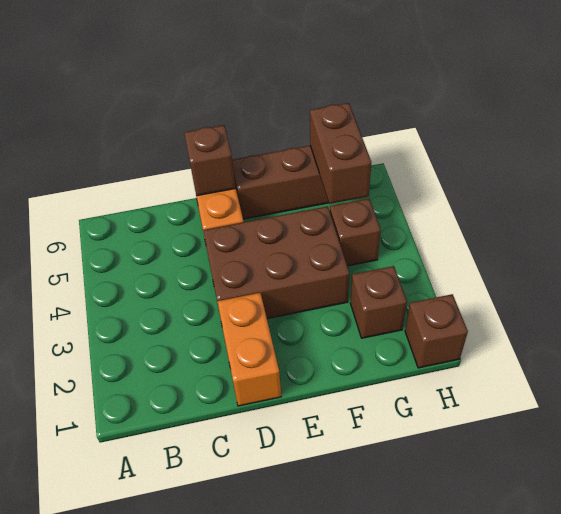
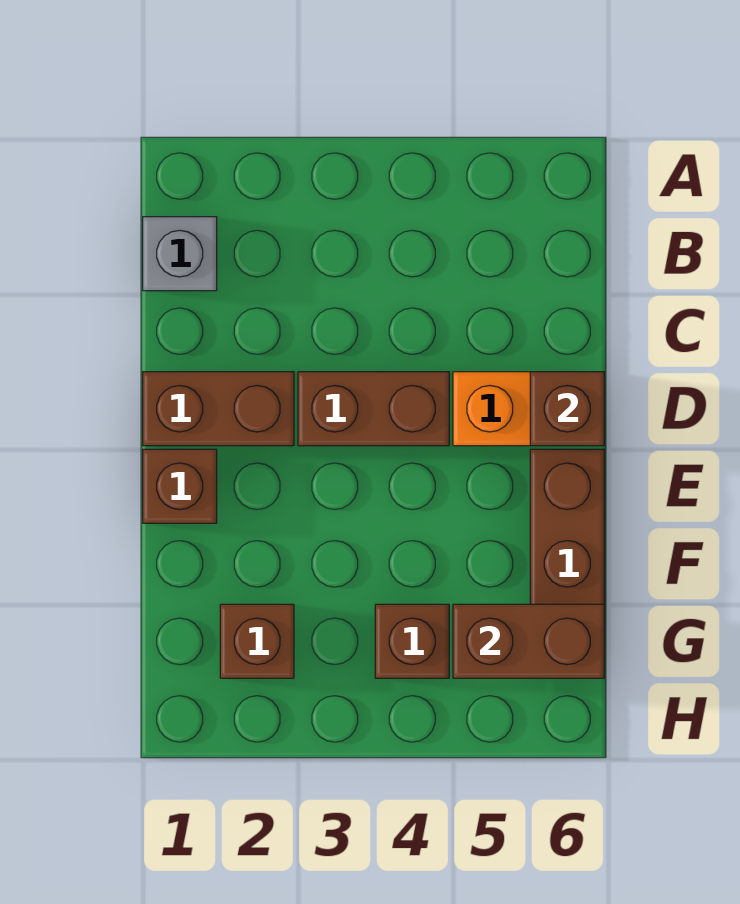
none -> grey 1x1 brick [143,217,217,291]
orange 1x2 brick [217,293,281,406] -> brown 1x2 brick [143,372,294,446]
brown 2x3 brick [203,206,349,319] -> brown 1x2 brick [298,372,449,446]
brown 1x1 brick [405,294,468,368] -> brown 1x1 brick moved to [143,449,217,523]

